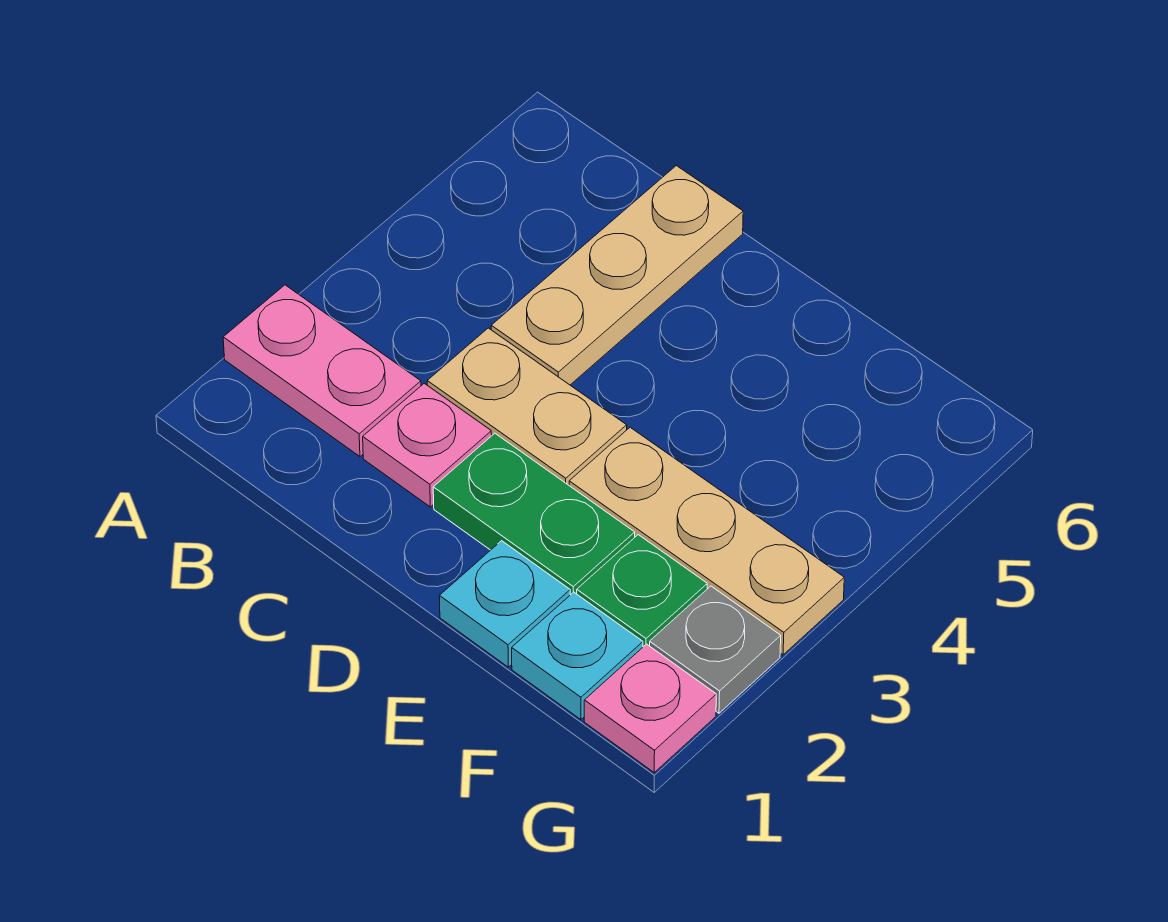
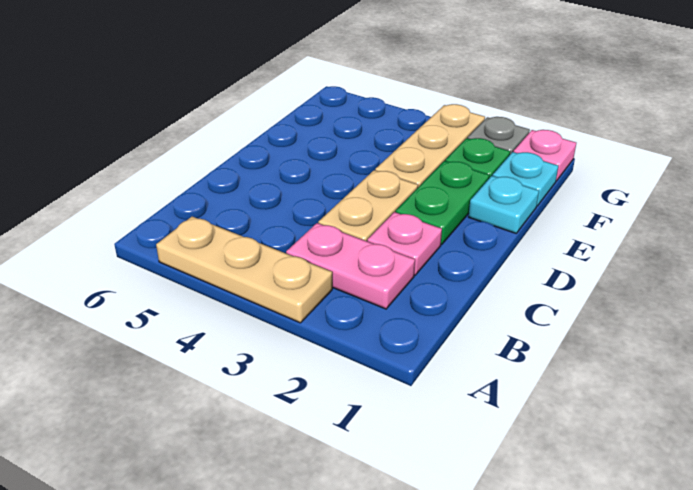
pink 1x2 plate [223,285,421,456] -> pink 1x2 plate turned to [286,223,415,309]
tan 1x3 plate [491,166,743,385] -> tan 1x3 plate moved to [156,217,332,323]

